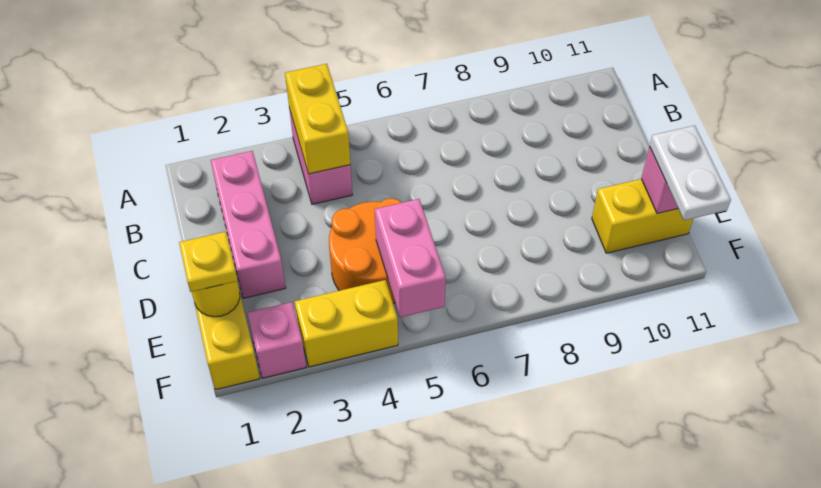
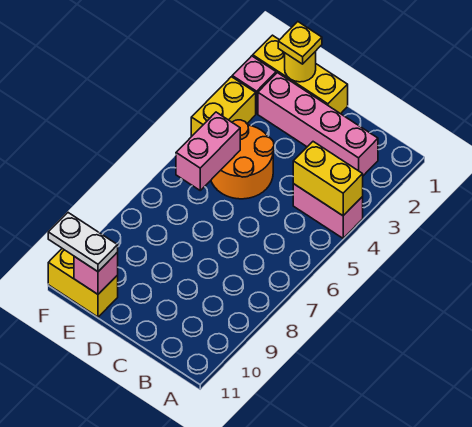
pink 1x3 brick [211,151,286,298] -> pink 1x4 brick [258,73,378,176]
pink 1x2 brick [375,199,446,317] -> pink 1x2 brick turned to [176,112,240,190]
yellow 1x2 brick [592,179,693,253] -> yellow 1x2 brick turned to [48,249,118,317]

